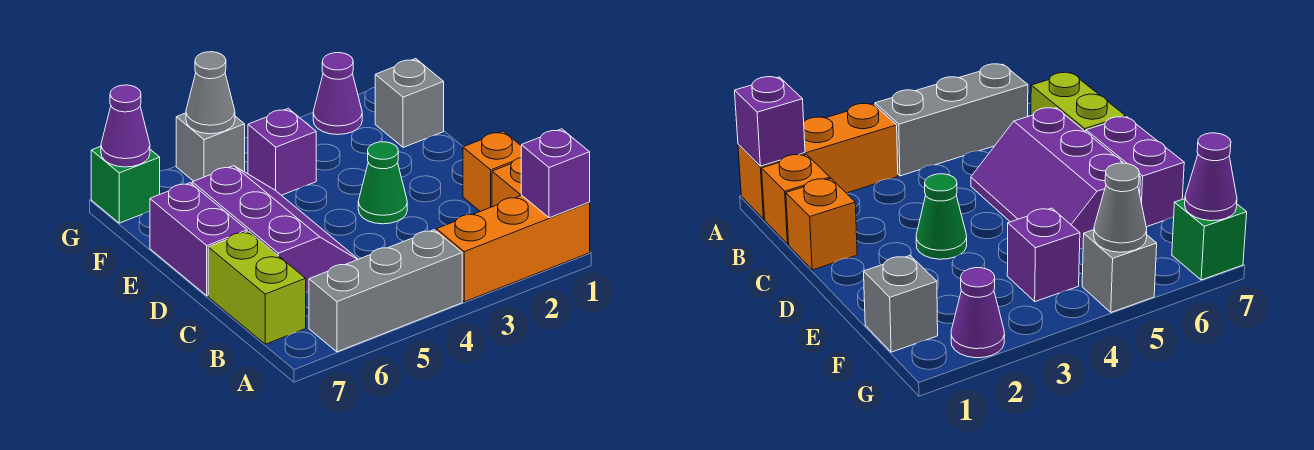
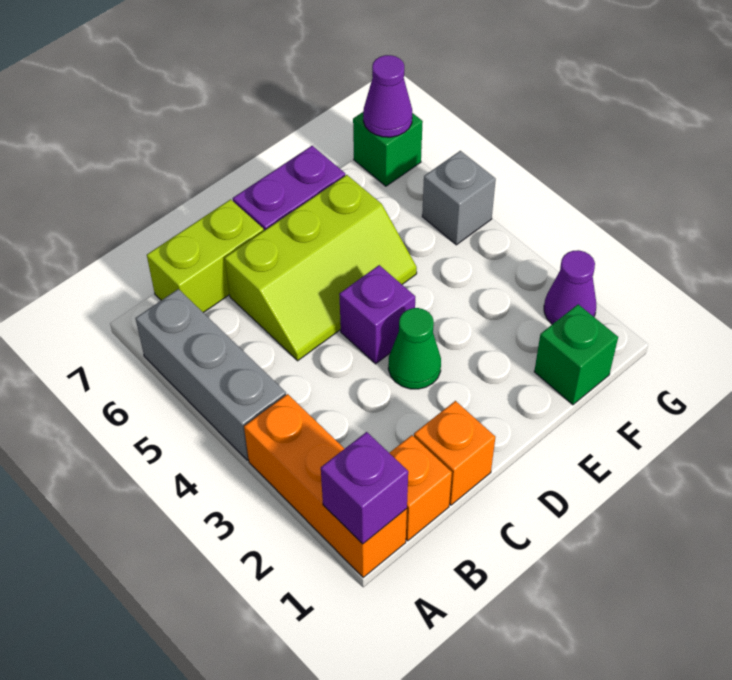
purple 2x3 slope [192,166,358,292] -> lime 2x3 slope [225,175,417,361]
grey 1x1 brick [375,59,444,147] -> green 1x1 brick [534,304,618,405]
purple 1x1 brick [248,108,316,195] -> purple 1x1 brick moved to [339,265,415,364]
grey 1x1 cone [186,52,235,134] -> none

